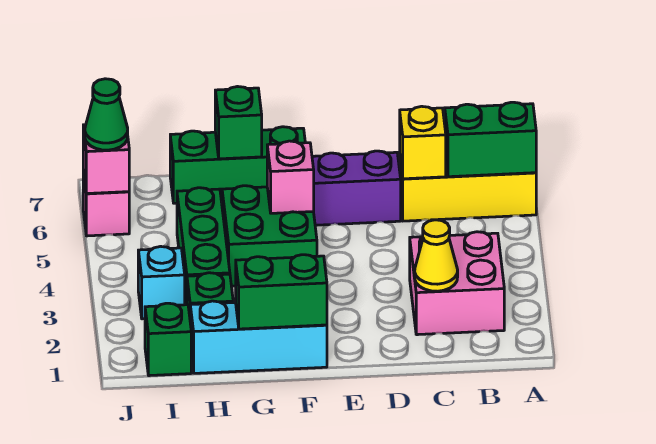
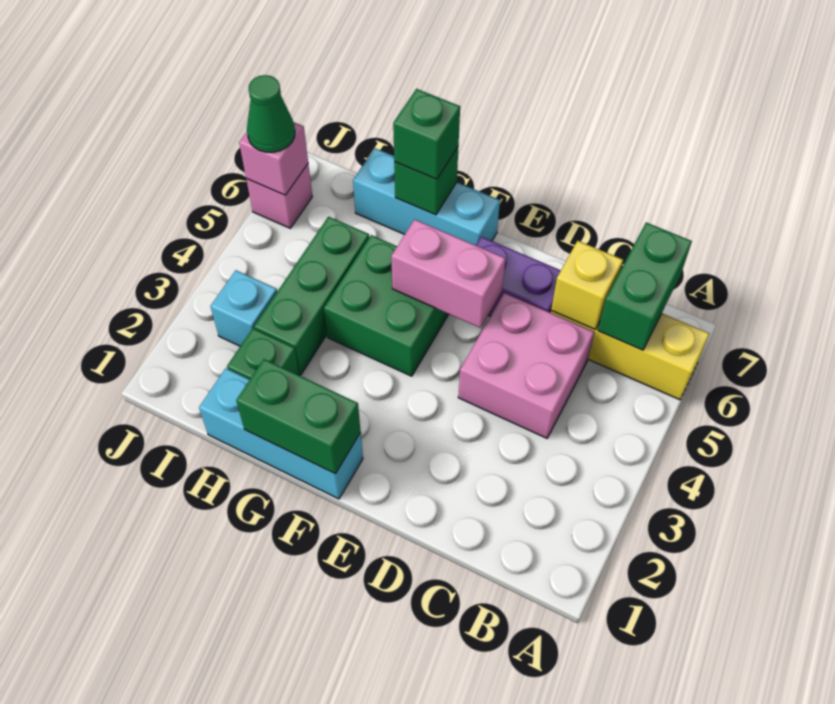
green 1x2 brick [445,102,536,177] -> green 1x2 brick turned to [598,223,692,350]
pink 2x2 brick [410,232,504,335] -> pink 2x2 brick moved to [458,293,594,438]
yellow 1x1 cone [415,220,458,291] -> none
pink 1x1 brick [267,141,314,213] -> pink 1x2 brick [391,219,506,328]
green 1x3 brick [170,127,305,203] -> cyan 1x3 brick [353,148,500,245]
green 1x1 brick [145,303,191,376] -> green 1x1 brick moved to [393,89,460,179]

